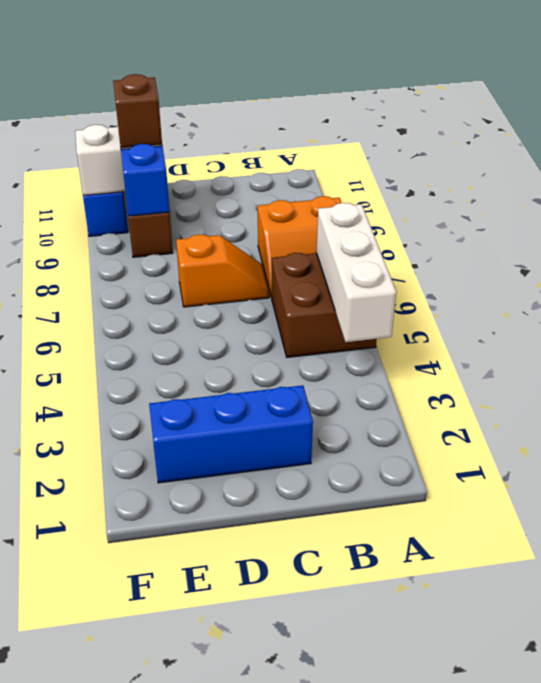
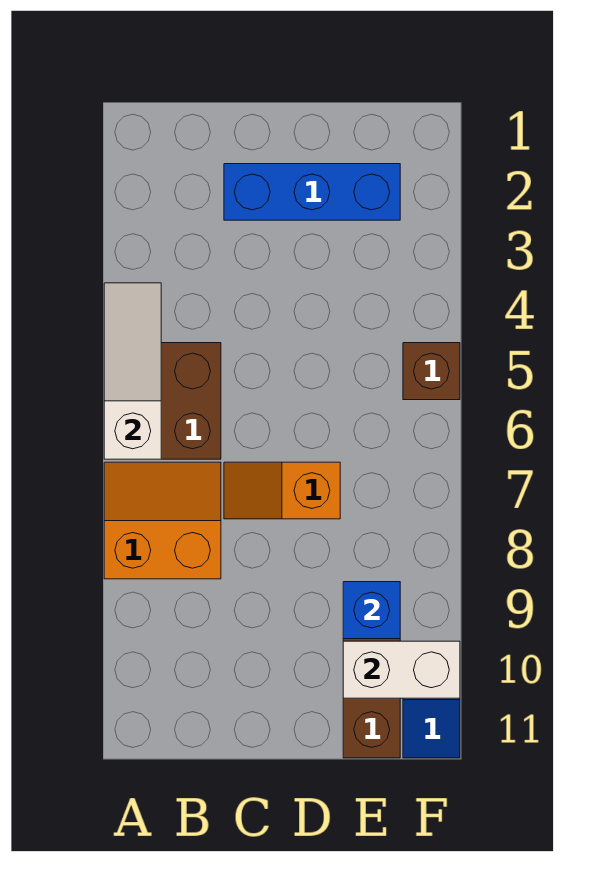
white 1x3 brick [316,203,396,342] -> white 1x3 slope [104,283,161,459]
brown 1x1 brick [113,74,162,148] -> brown 1x1 brick moved to [403,343,460,400]

